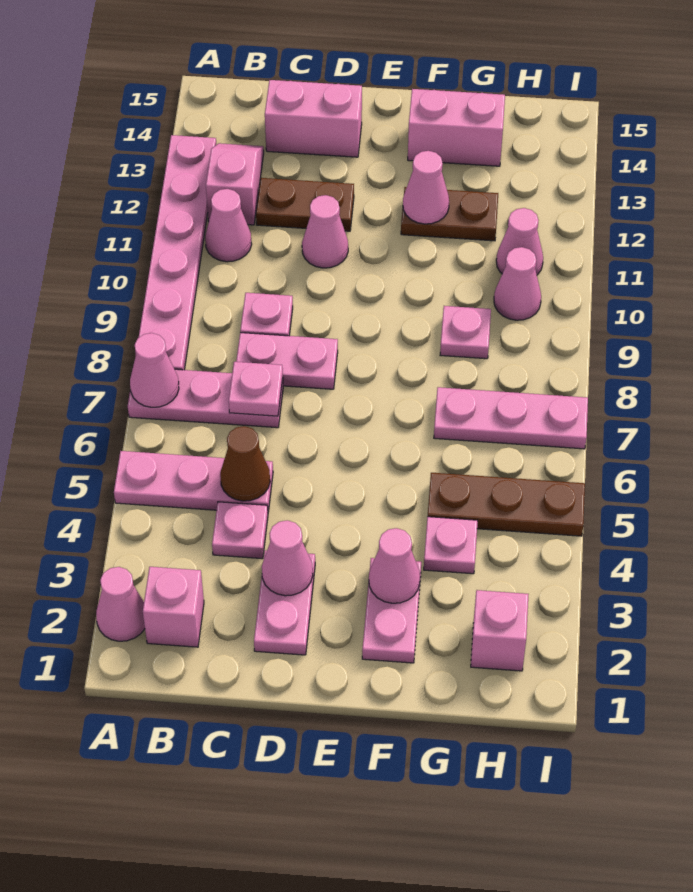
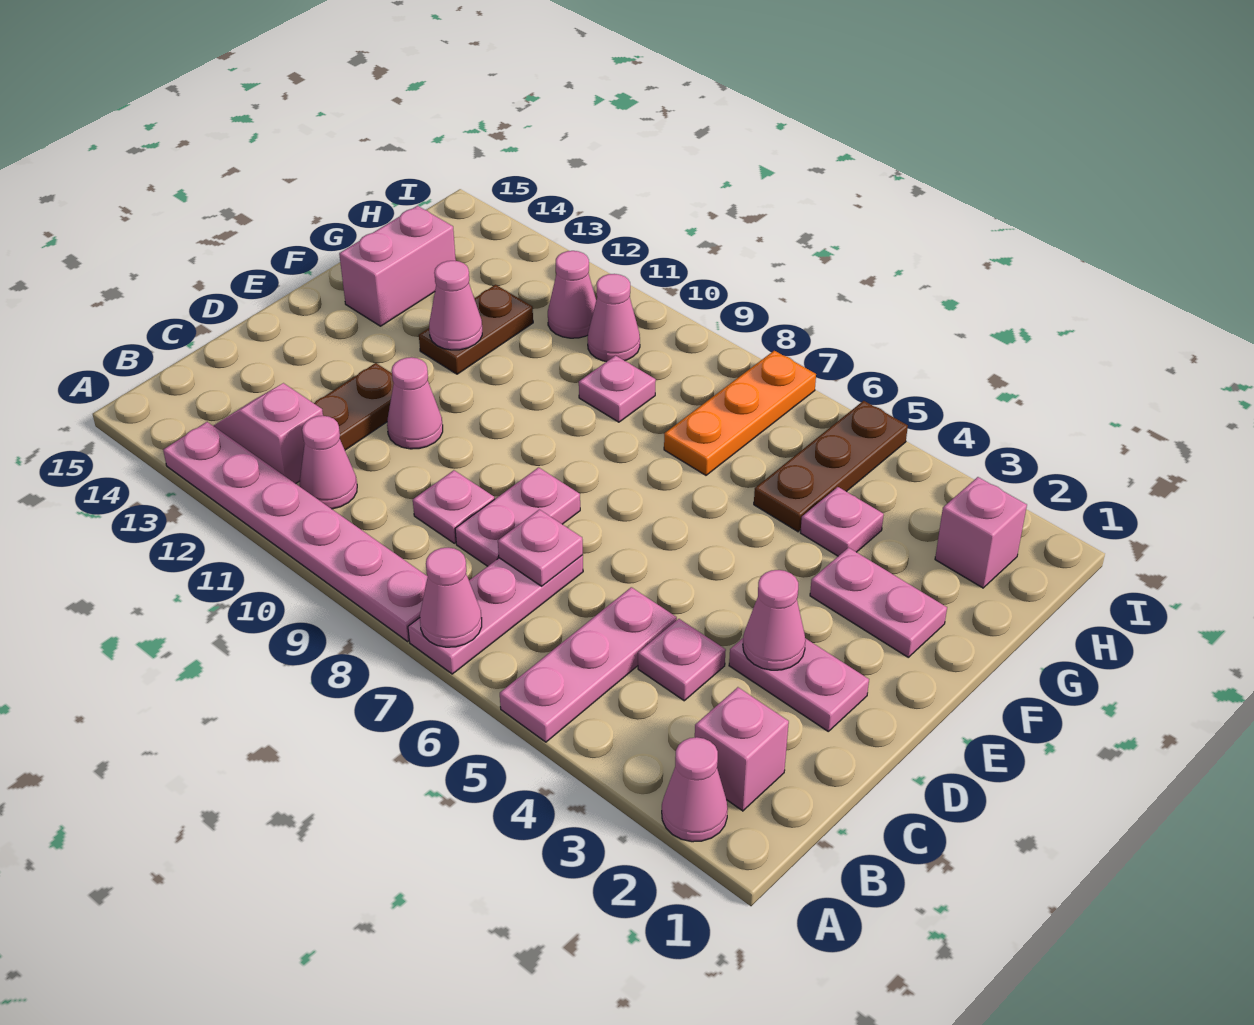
brown 1x1 cone [220,426,270,501] -> none
pink 1x2 brick [265,80,362,157] -> none
pink 1x1 cone [369,528,420,603] -> none
pink 1x3 plate [434,387,588,449] -> orange 1x3 plate [664,351,816,475]

